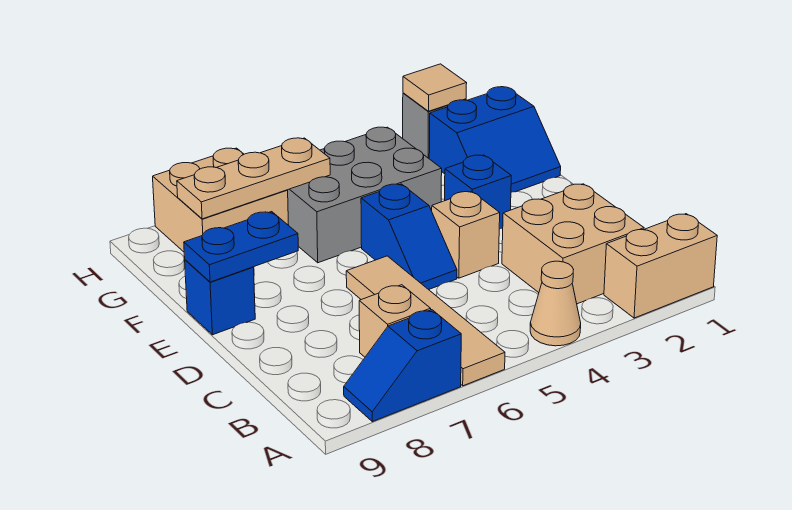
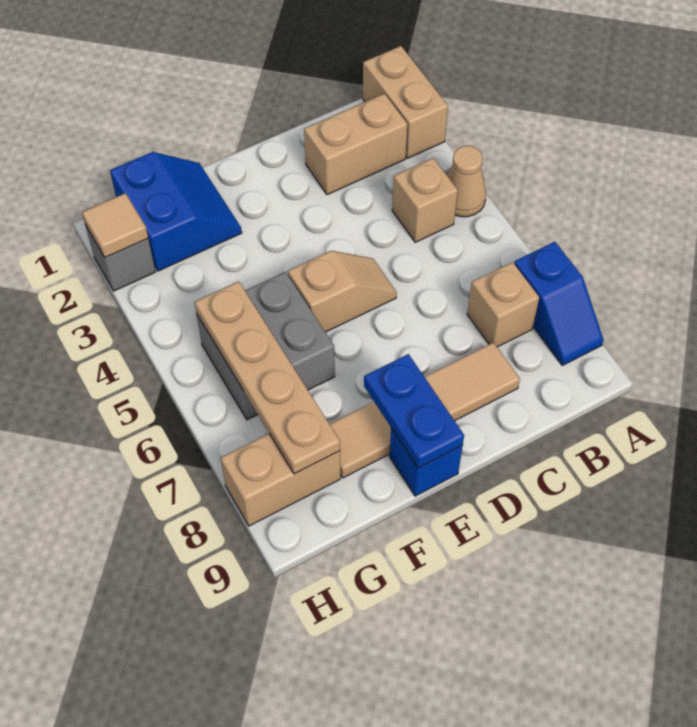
tan 1x4 tile [346,256,505,386] -> tan 1x4 tile moved to [330,342,520,478]
tan 2x2 brick [502,184,644,304] -> tan 1x2 brick [304,94,407,195]
tan 1x1 brick [432,191,500,278] -> tan 1x1 brick moved to [392,158,458,242]
blue 1x2 slope [361,184,457,290] -> tan 1x2 slope [288,251,397,332]
blue 1x1 brick [445,155,511,229] -> none
grey 2x3 brick [288,127,442,263] -> grey 2x2 brick [196,272,335,420]
tan 1x3 plate [177,138,330,219] -> tan 1x4 plate [195,281,340,474]
tan 2x2 brick [153,148,288,252] -> tan 1x2 brick [221,434,340,526]

